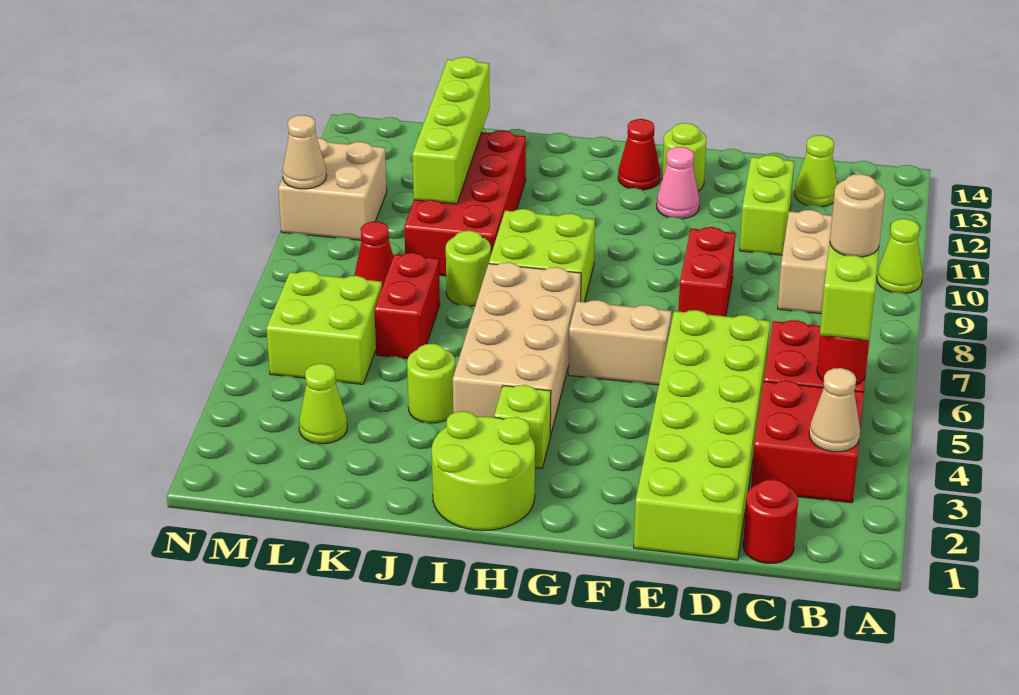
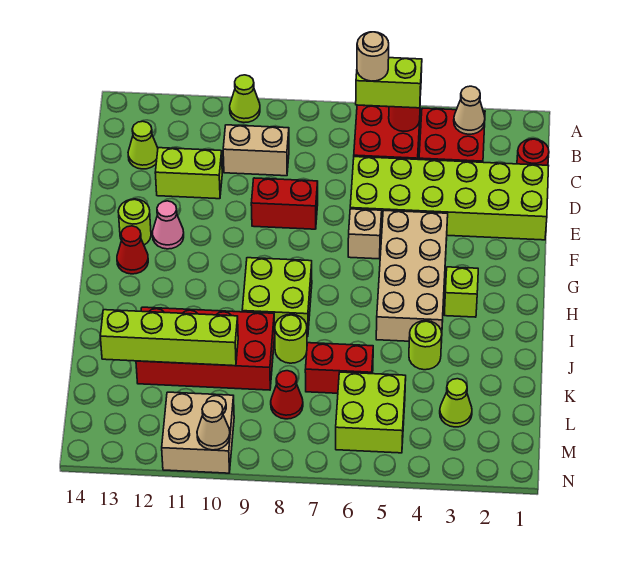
tan 1x2 brick [568,300,672,385] -> tan 1x1 brick [348,209,382,259]
lime 2x2 round brick [432,411,535,531] -> none
tan 2x4 brick [453,262,581,436] -> tan 2x4 brick turned to [376,210,448,343]

